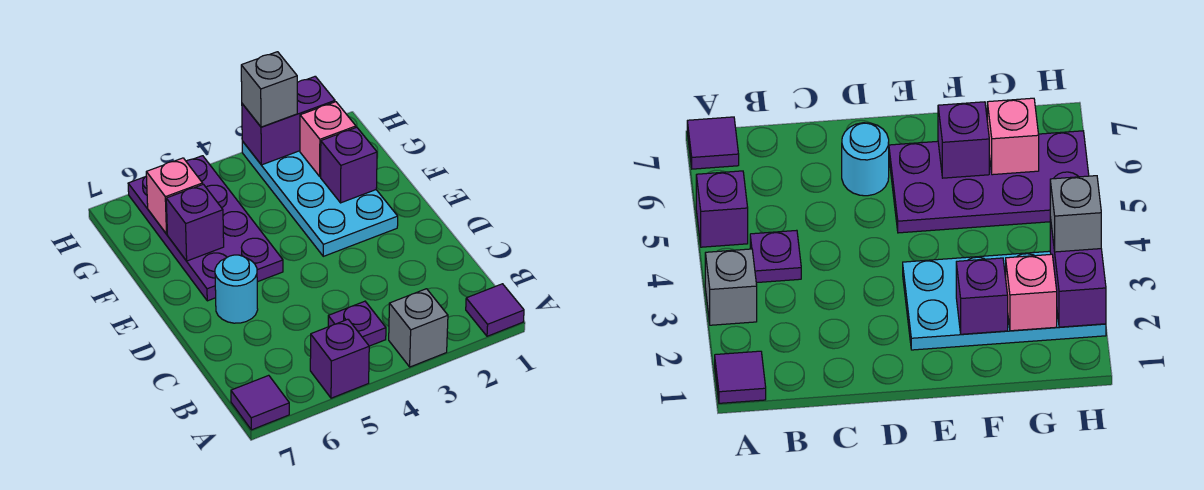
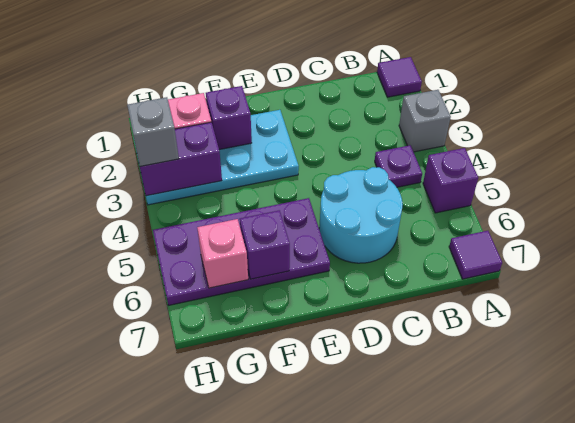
cyan 1x1 round brick [215,255,258,323] -> cyan 2x2 round brick [319,167,403,263]
purple 1x2 brick [242,76,335,165] -> purple 1x2 brick turned to [140,122,222,196]

